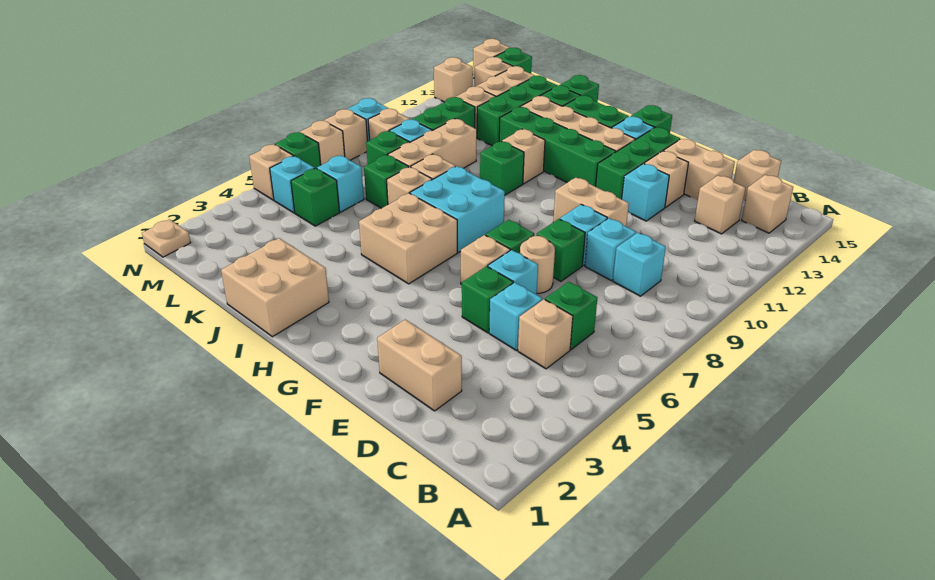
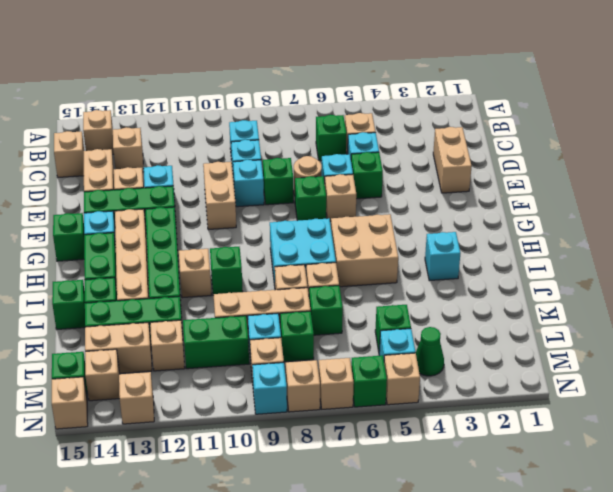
tan 2x2 brick [221,238,329,337] -> none
cyan 1x1 brick [317,155,364,212] -> cyan 1x1 brick moved to [425,232,460,281]
none -> green 1x1 cone [416,327,444,376]
tan 1x1 plate [142,219,191,257] -> none

